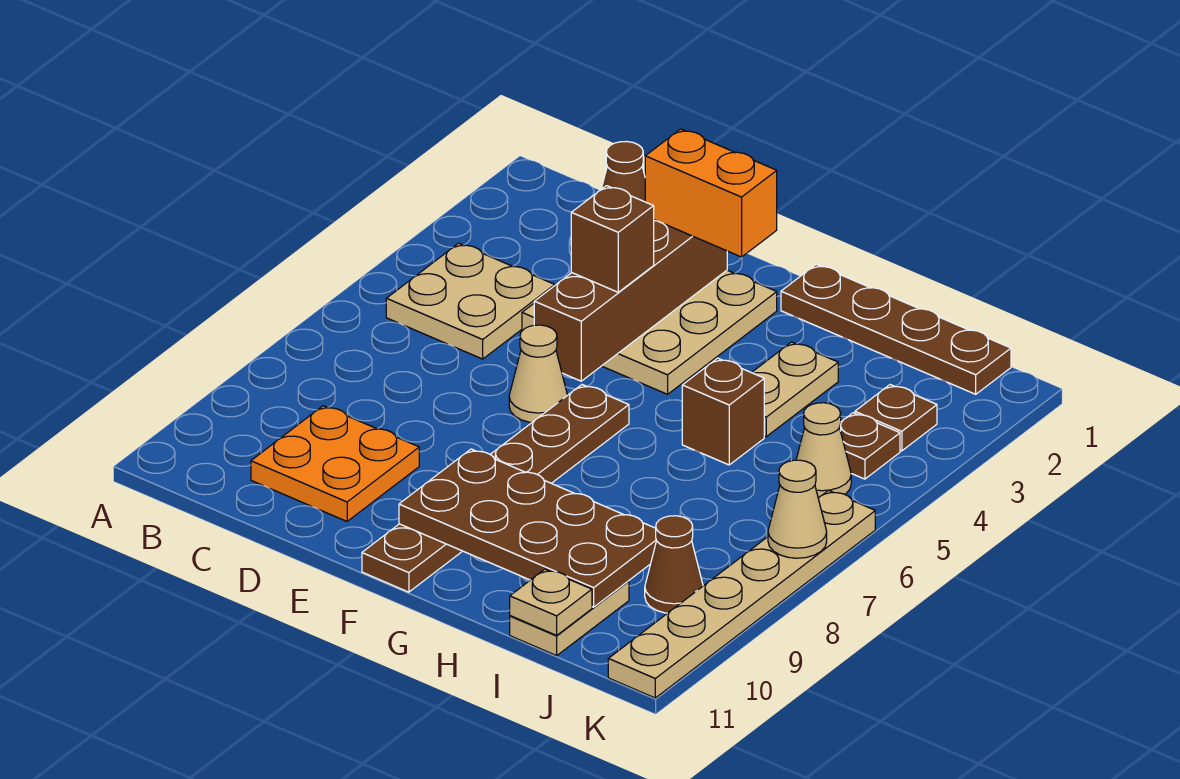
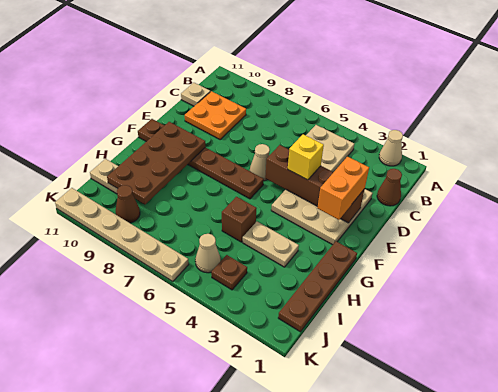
brown 1x1 brick [571,186,654,292] -> yellow 1x1 brick [288,134,324,180]
tan 1x1 plate [510,569,592,635] -> tan 1x1 plate moved to [181,83,210,106]
brown 1x1 plate [855,385,937,451] -> none
tan 1x1 cone [768,460,827,558] -> tan 1x1 cone moved to [379,130,403,166]

